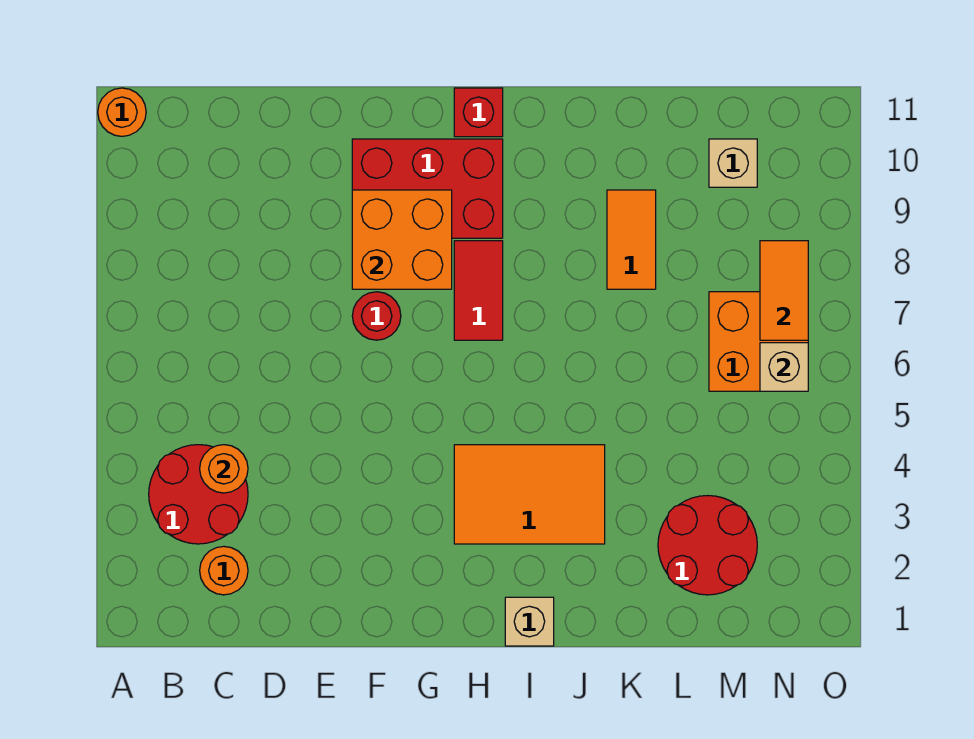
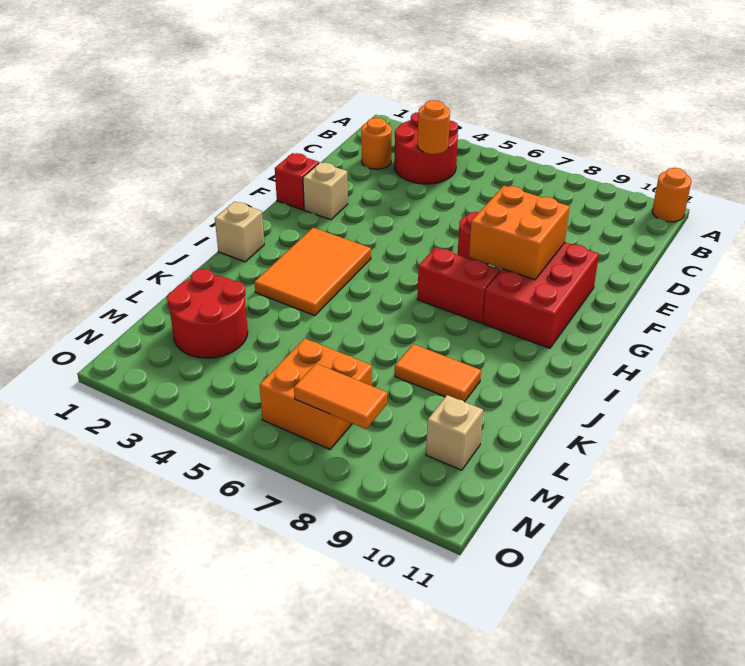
red 1x2 tile [454,241,503,340] -> red 1x2 brick [417,247,500,323]
red 1x1 brick [454,88,503,137] -> red 1x1 brick moved to [275,153,319,210]
tan 1x1 brick [760,343,808,391] -> tan 1x1 brick moved to [303,162,348,220]

